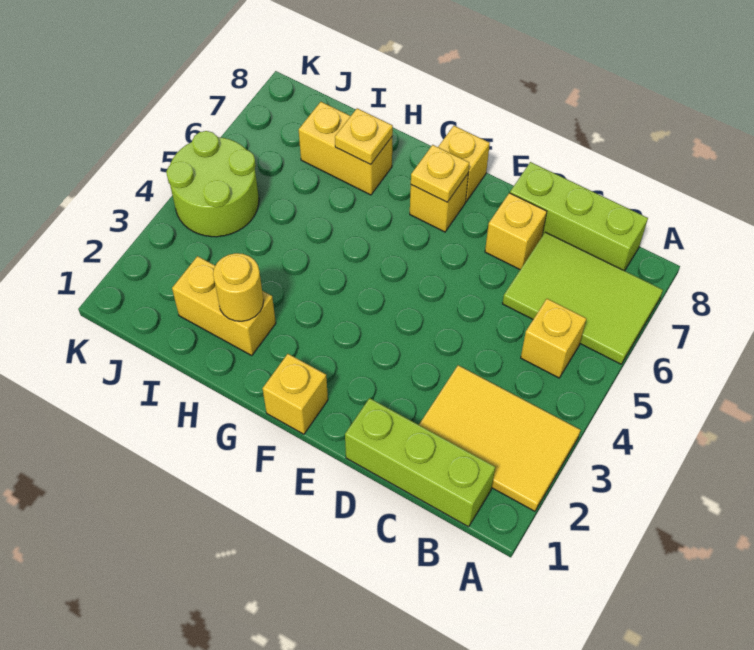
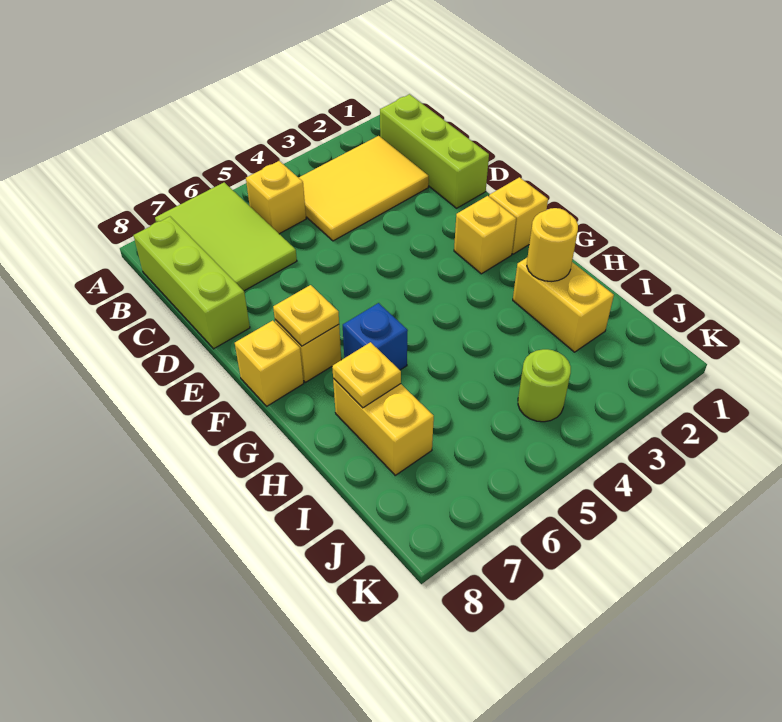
yellow 2x3 tile [419,365,581,511] -> yellow 2x3 tile turned to [299,136,429,241]
yellow 1x1 brick [485,193,547,269] -> yellow 1x1 brick moved to [454,196,516,274]
none -> blue 1x1 brick [343,303,408,370]
lime 2x2 round brick [166,131,259,237] -> lime 1x1 round brick [518,349,571,422]

